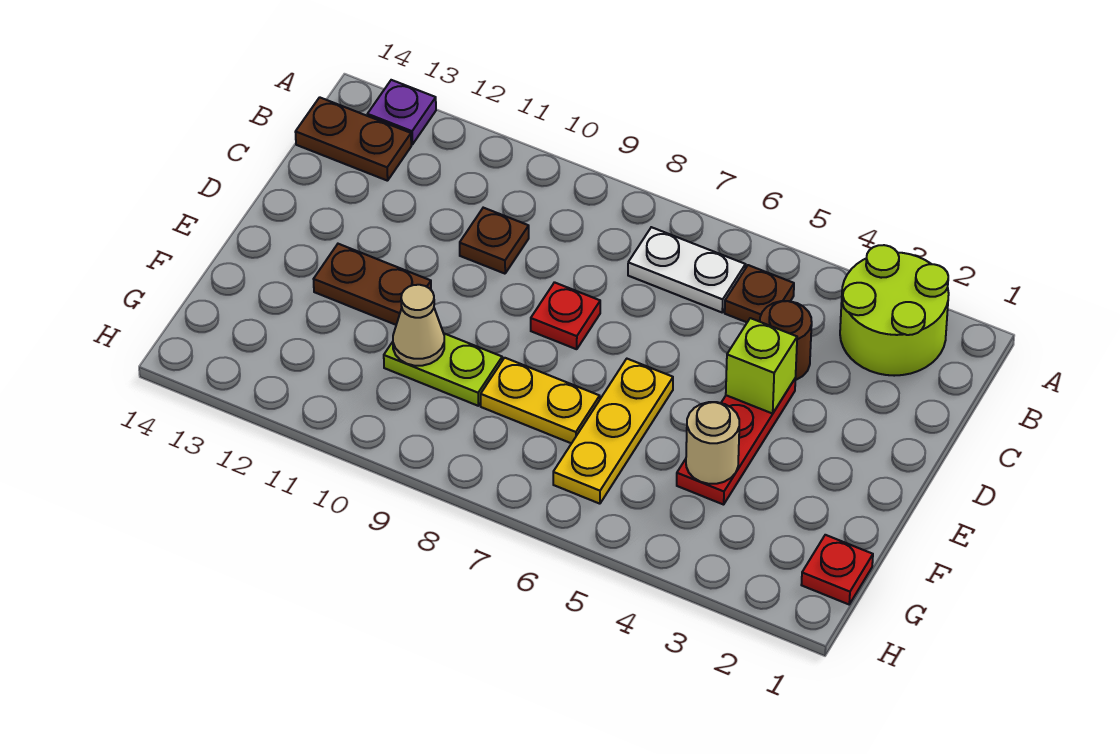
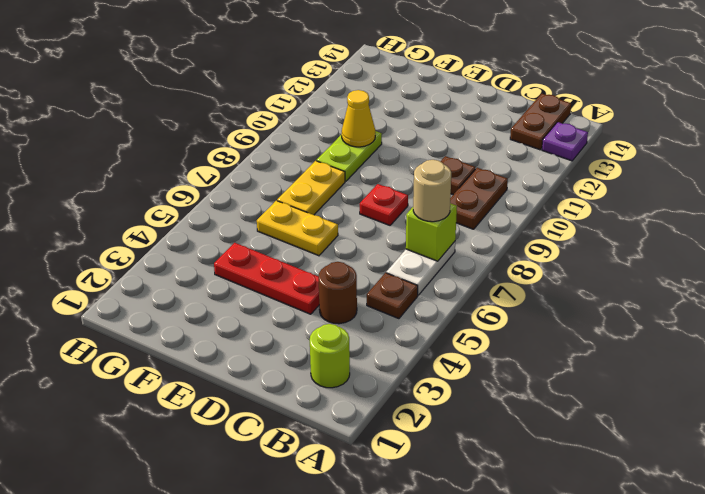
lime 2x2 round brick [840,245,949,376] -> lime 1x1 round brick [310,324,350,388]
lime 1x1 brick [726,318,797,414] -> lime 1x1 brick moved to [406,203,457,261]
yellow 1x3 plate [553,359,673,504] -> yellow 1x2 plate [257,200,338,256]
brown 1x2 plate [314,244,431,325] -> brown 1x2 plate moved to [450,168,508,229]
tan 1x1 round brick [686,402,739,484] -> tan 1x1 round brick moved to [413,160,451,222]
tan 1x1 cone [393,285,444,366] -> yellow 1x1 cone [342,90,375,147]
red 1x1 plate [801,535,873,604] -> none

